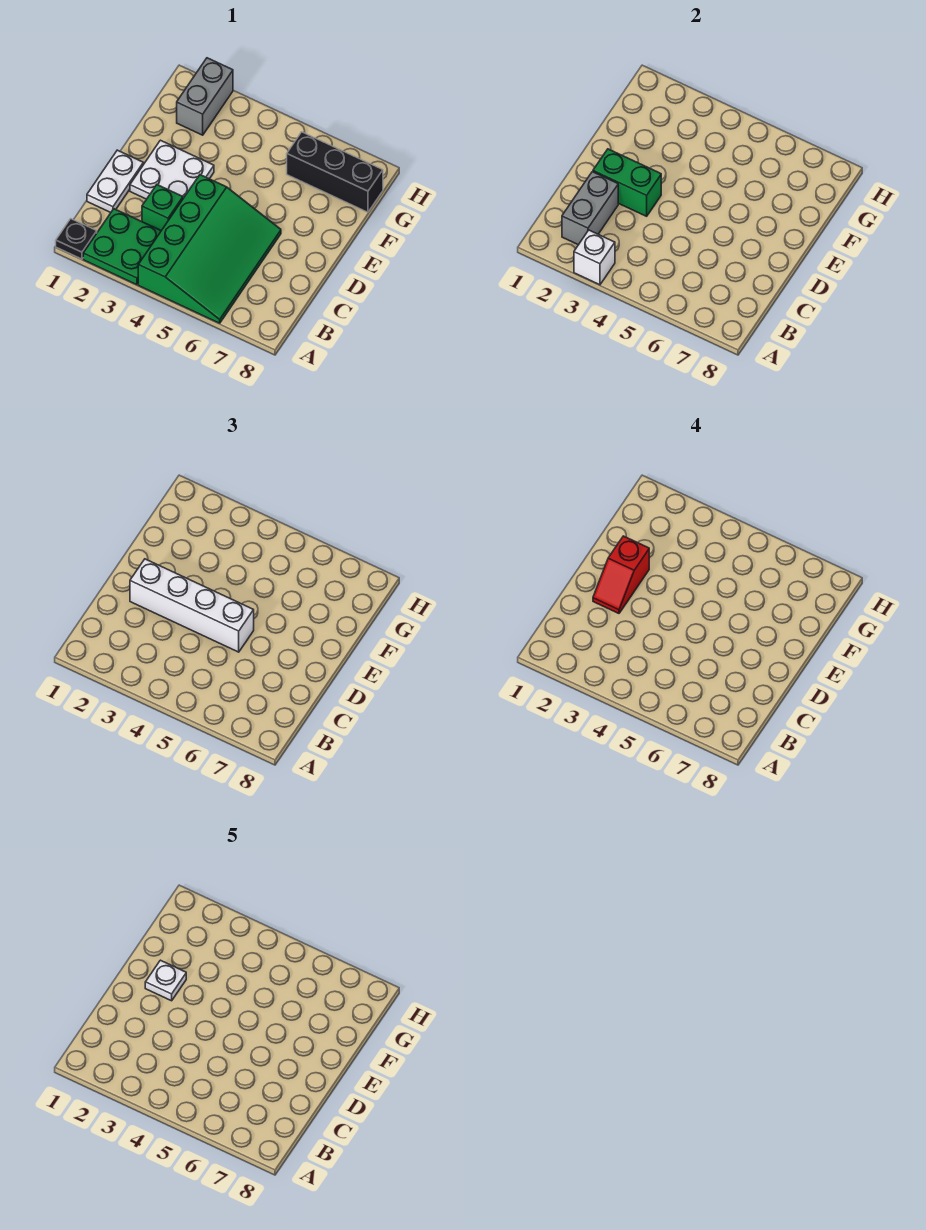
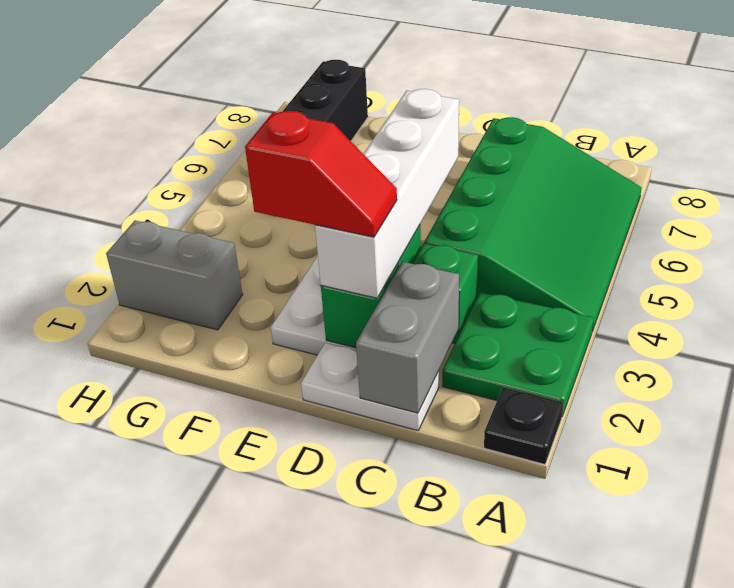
white 1x1 brick [574,230,615,285] -> none
green 3x4 slope [138,175,281,323] -> green 3x4 slope turned to [424,117,642,331]
grey 1x2 brick [562,172,618,245] -> grey 1x2 brick turned to [356,262,459,413]
white 1x1 plate [145,960,186,1001] -> none

